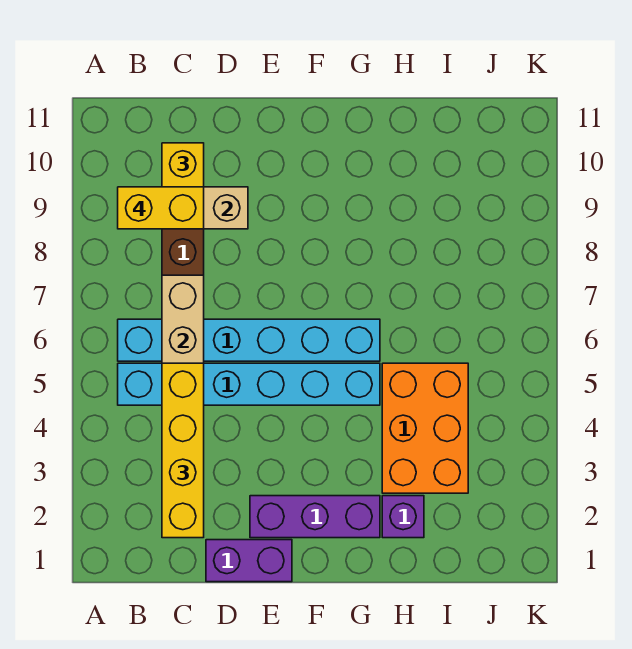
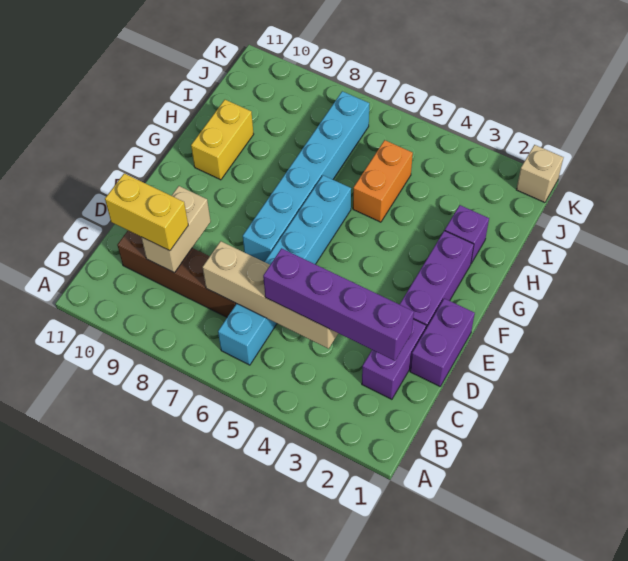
cyan 1x6 brick [118,363,380,405] -> cyan 1x6 brick moved to [243,91,369,262]
yellow 1x2 brick [118,187,204,229] -> yellow 1x2 brick moved to [191,100,254,180]
none -> purple 1x2 brick [362,319,426,399]
yellow 1x4 brick [162,363,204,538] -> purple 1x4 brick [263,248,414,361]
orange 2x3 brick [382,363,468,493] -> orange 1x2 brick [353,140,413,222]
none -> tan 1x1 brick [516,145,564,203]

